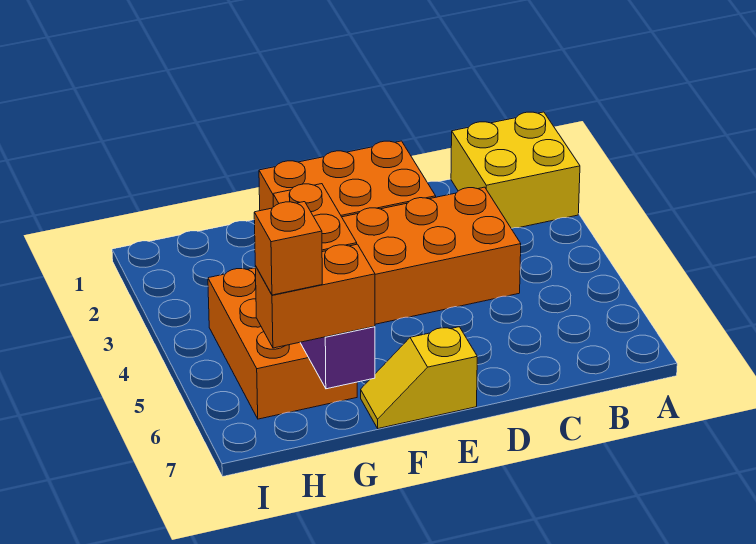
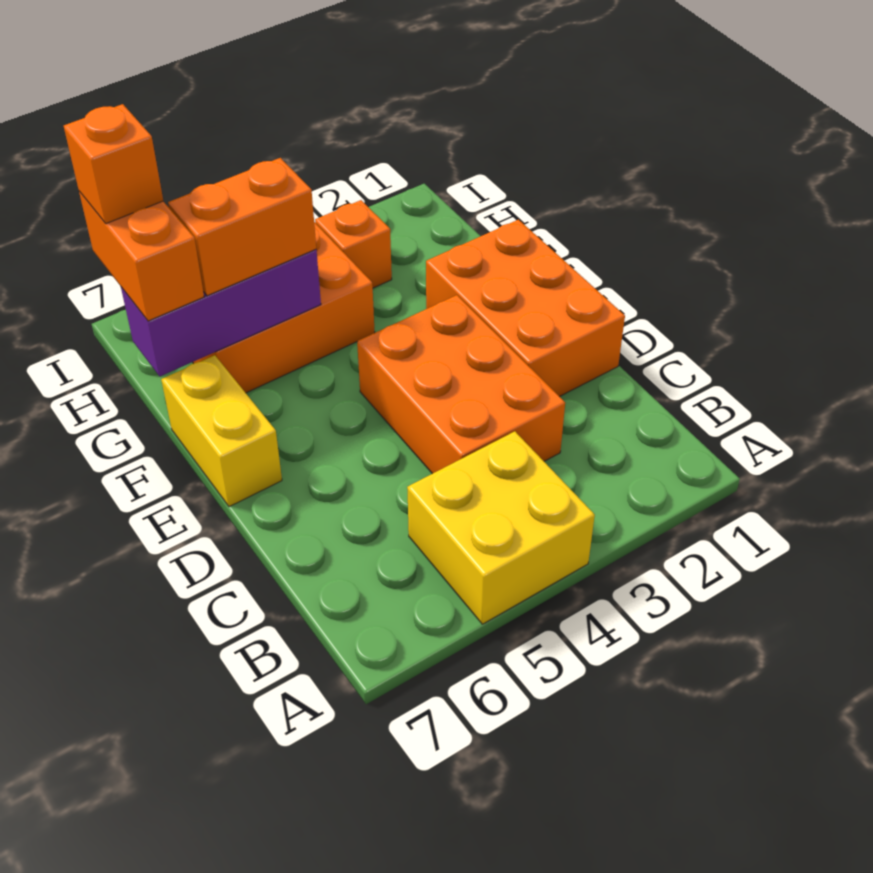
yellow 2x2 brick [451,112,580,228] -> yellow 2x2 brick moved to [407,431,595,624]
yellow 1x2 slope [361,327,477,428] -> yellow 1x2 brick [161,355,282,507]
none -> orange 1x1 brick [315,200,392,288]

